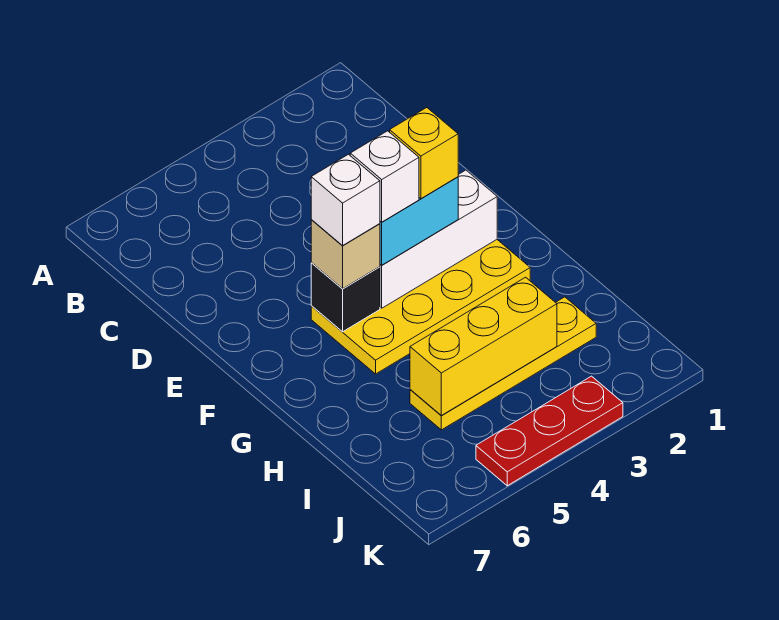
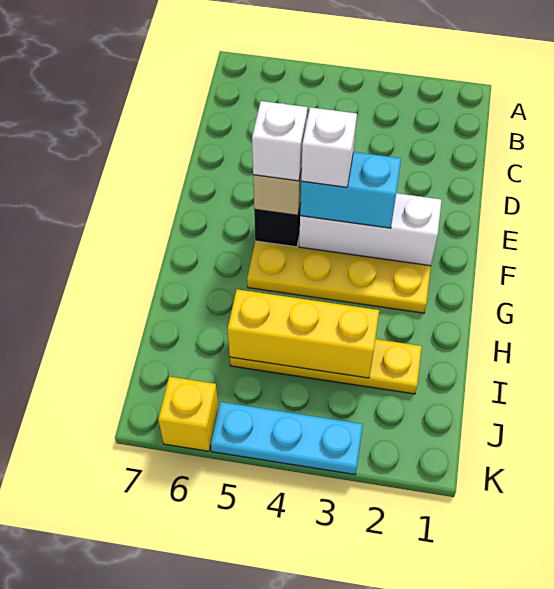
yellow 1x1 brick [390,108,458,199] -> yellow 1x1 brick moved to [158,377,218,451]
red 1x3 plate [476,376,623,486] -> cyan 1x3 plate [211,402,363,475]

